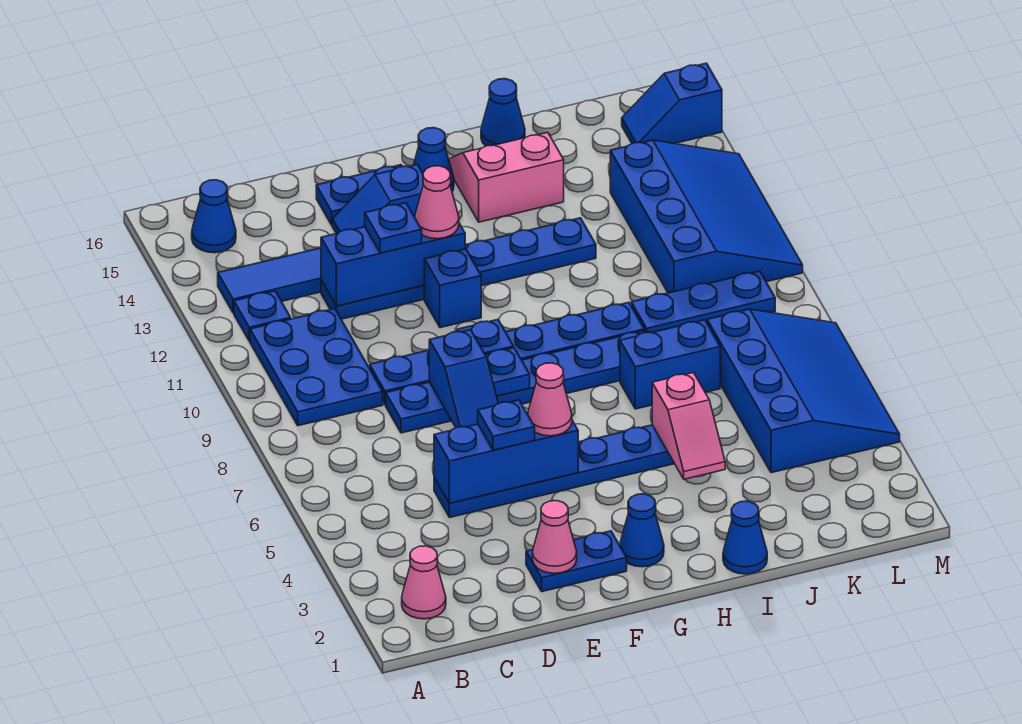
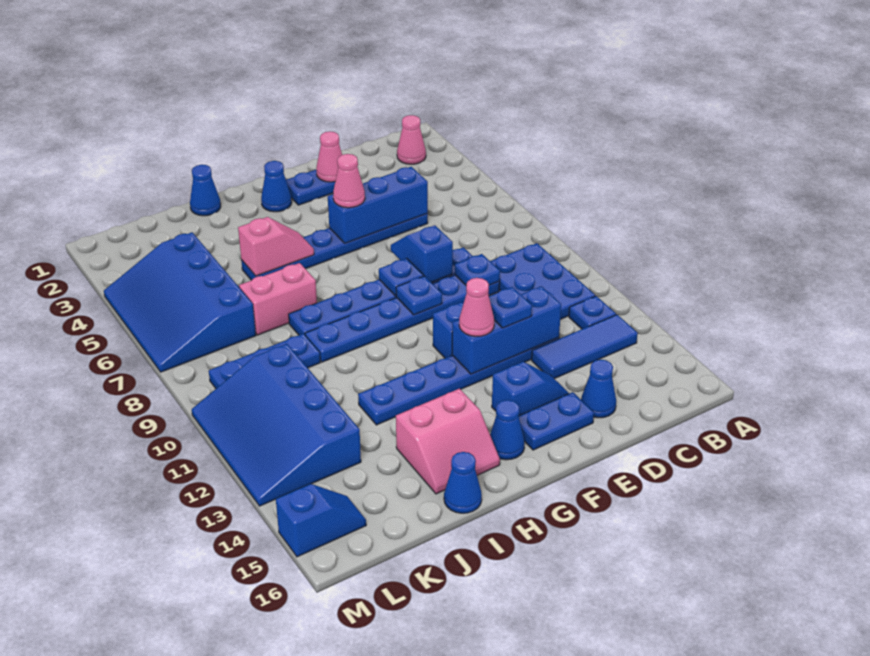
blue 1x1 cone [192,180,236,253] -> blue 1x1 cone moved to [581,360,616,418]
blue 1x1 plate [478,400,535,450] -> blue 1x1 plate moved to [455,254,500,285]
pink 1x2 slope [652,373,725,479] -> pink 1x2 slope turned to [238,217,314,276]
blue 1x2 brick [620,320,720,409] -> pink 1x2 brick [239,263,317,335]

